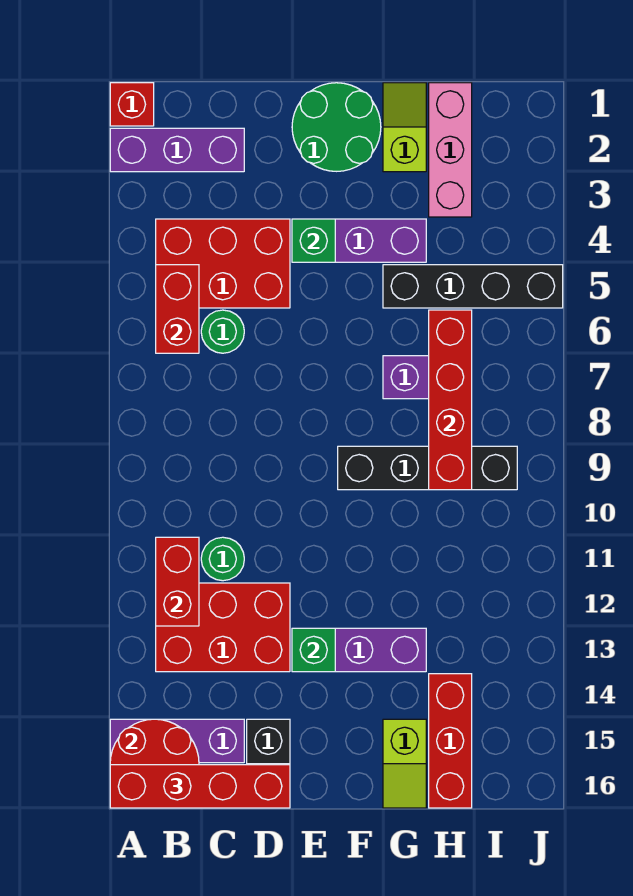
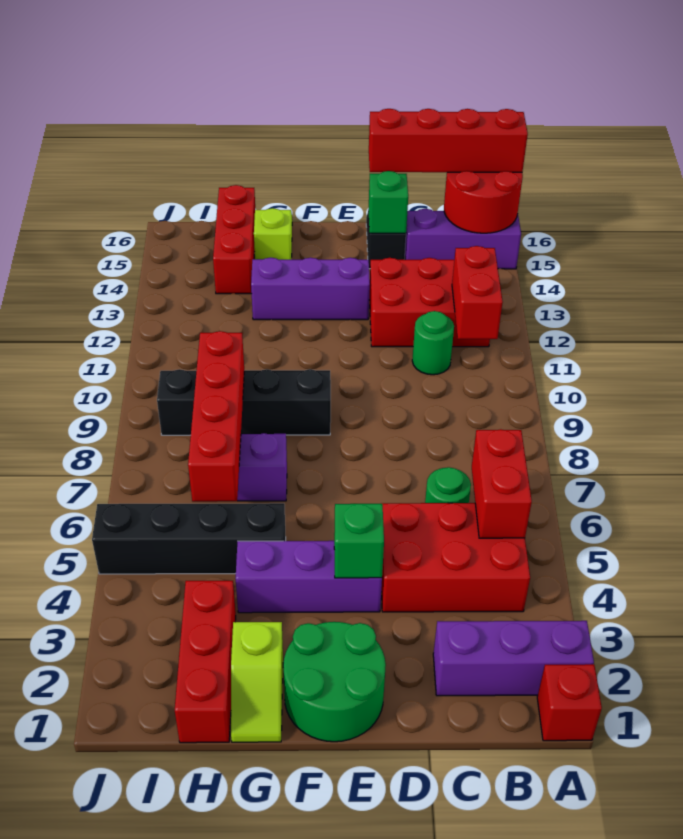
green 1x1 brick [292,628,335,672] -> green 1x1 brick moved to [368,171,408,233]
pink 1x3 brick [429,83,472,217] -> red 1x3 brick [175,581,236,743]

